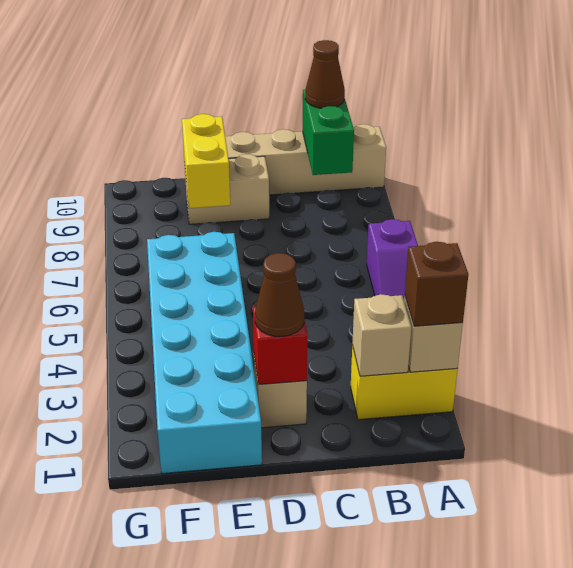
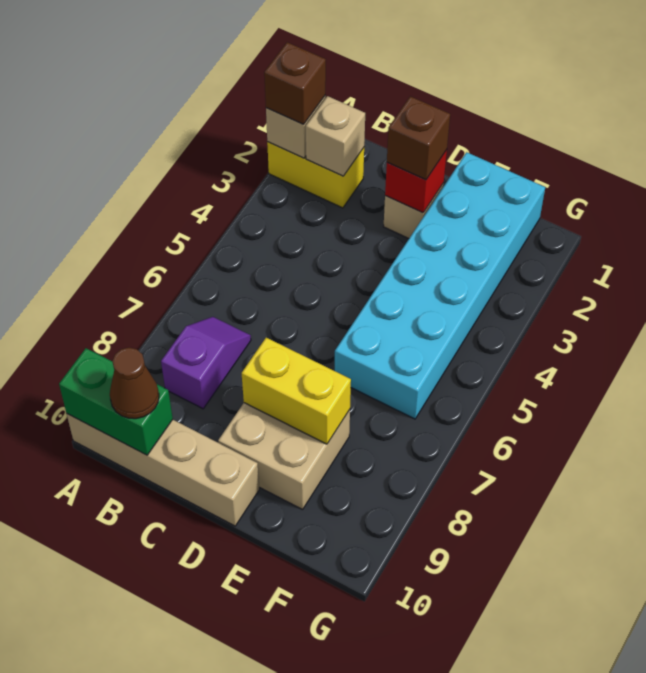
purple 1x2 slope [367,219,418,299] -> purple 1x2 slope moved to [161,317,251,409]
green 1x2 brick [302,89,354,175] -> green 1x2 brick turned to [59,348,173,455]
brown 1x1 cone [255,253,304,336] -> brown 1x1 brick [387,96,450,180]
tan 1x2 brick [185,154,269,224] -> tan 2x2 brick [218,403,350,510]
yellow 1x2 brick [182,114,230,208] -> yellow 1x2 brick turned to [242,338,351,444]

